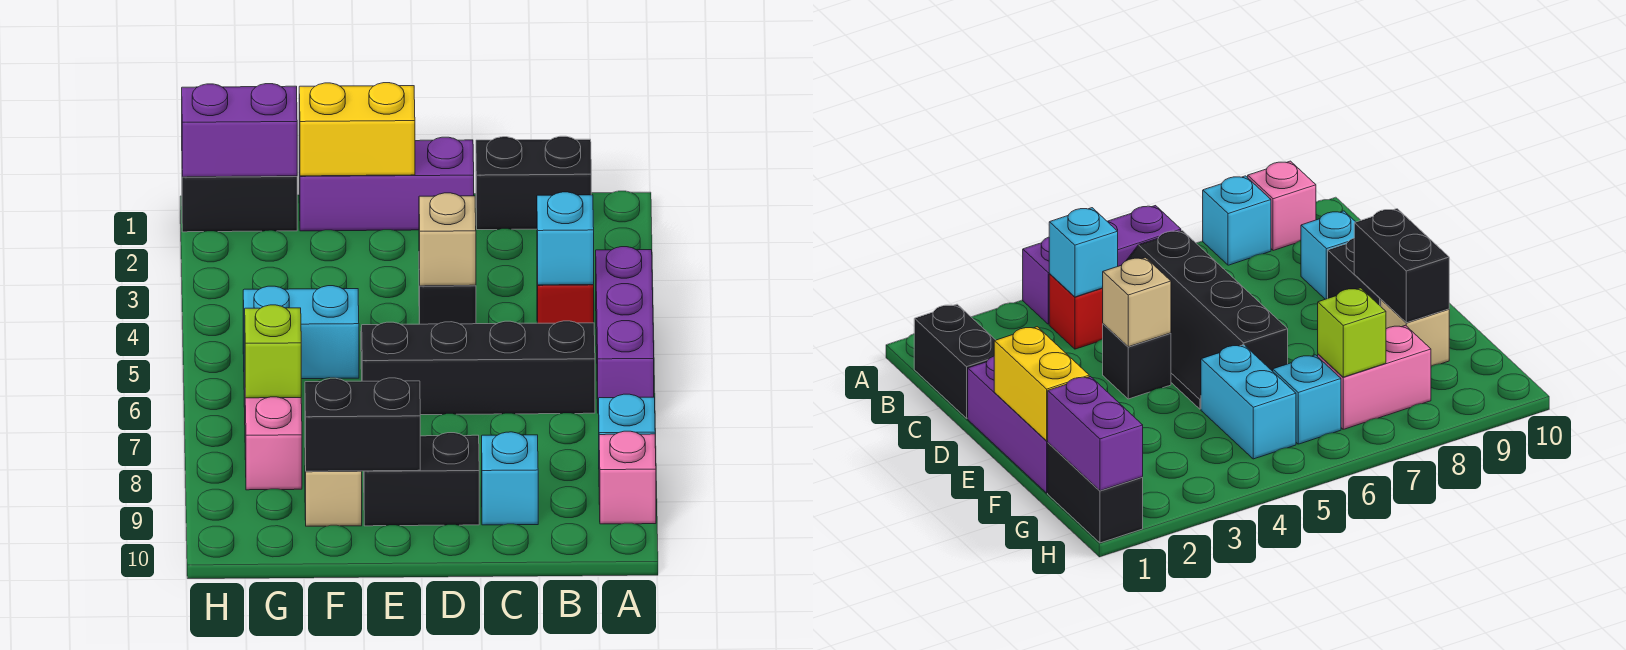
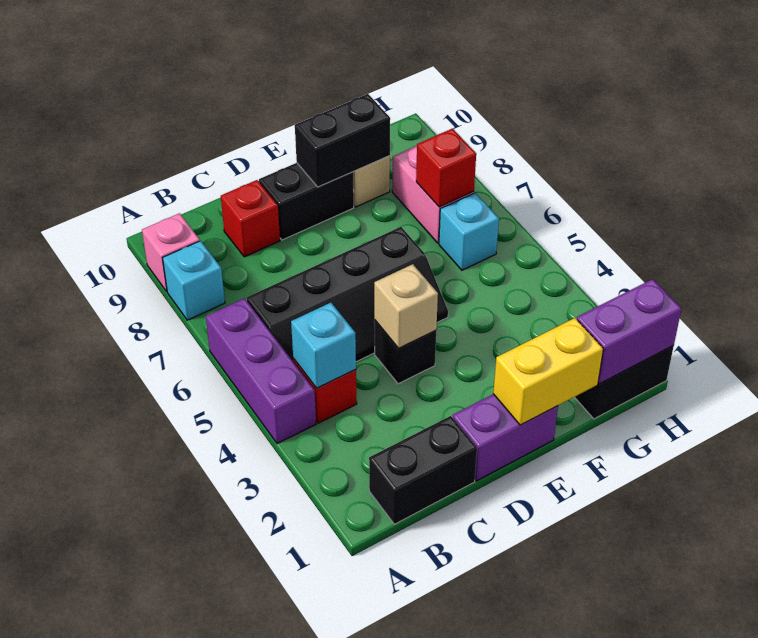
cyan 1x1 brick [482,432,538,525] -> red 1x1 brick [221,180,280,257]
purple 1x3 brick [299,137,474,231] -> purple 1x2 brick [453,394,558,481]
cyan 1x2 brick [243,286,359,379] -> none
lime 1x1 brick [245,305,301,398] -> red 1x1 brick [416,129,476,207]

